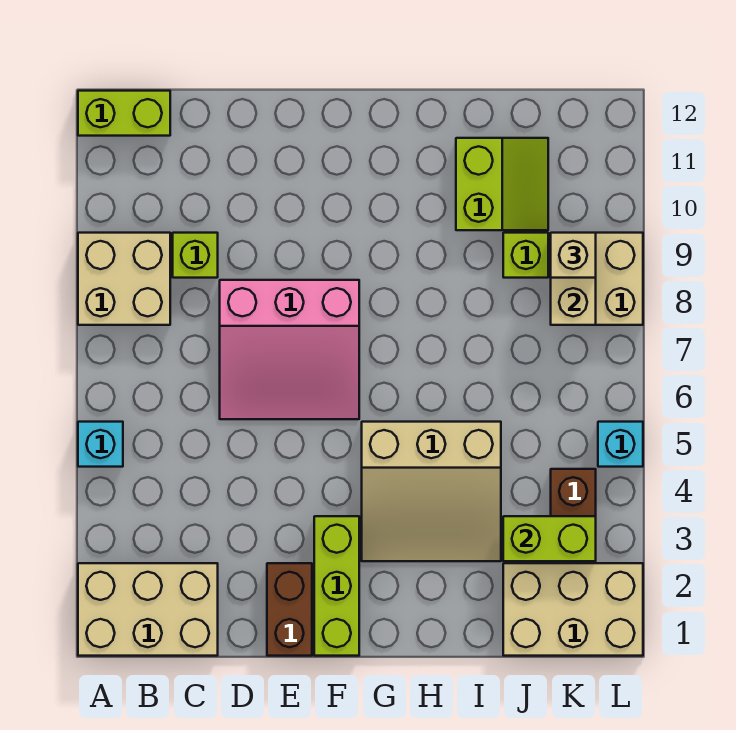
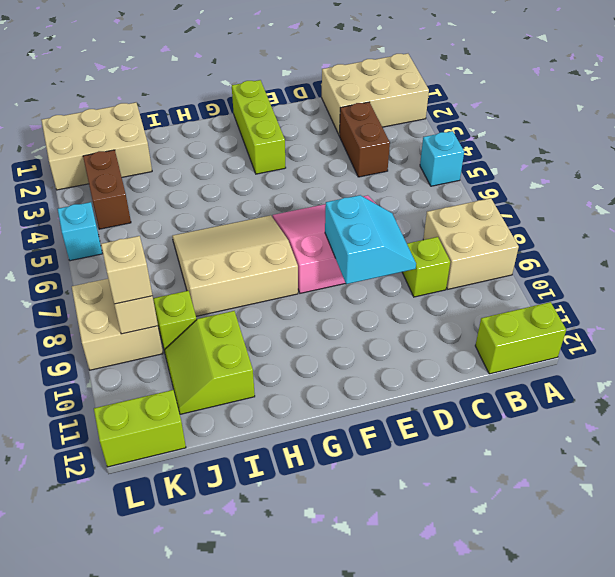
none -> cyan 2x2 slope [325,195,416,284]
brown 1x2 brick [267,563,312,656] -> brown 1x2 brick moved to [339,102,390,177]
tan 3x3 slope [362,422,501,561] -> tan 3x3 slope moved to [172,215,298,316]
lime 1x2 brick [503,516,596,561] -> lime 1x2 brick moved to [94,390,186,467]

